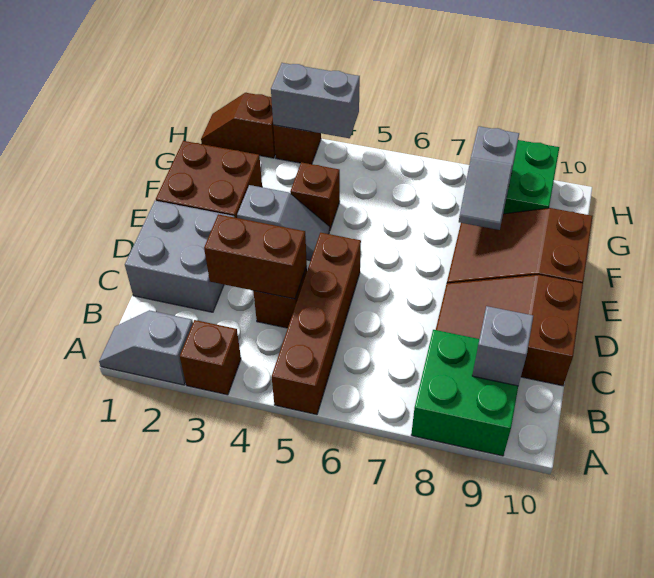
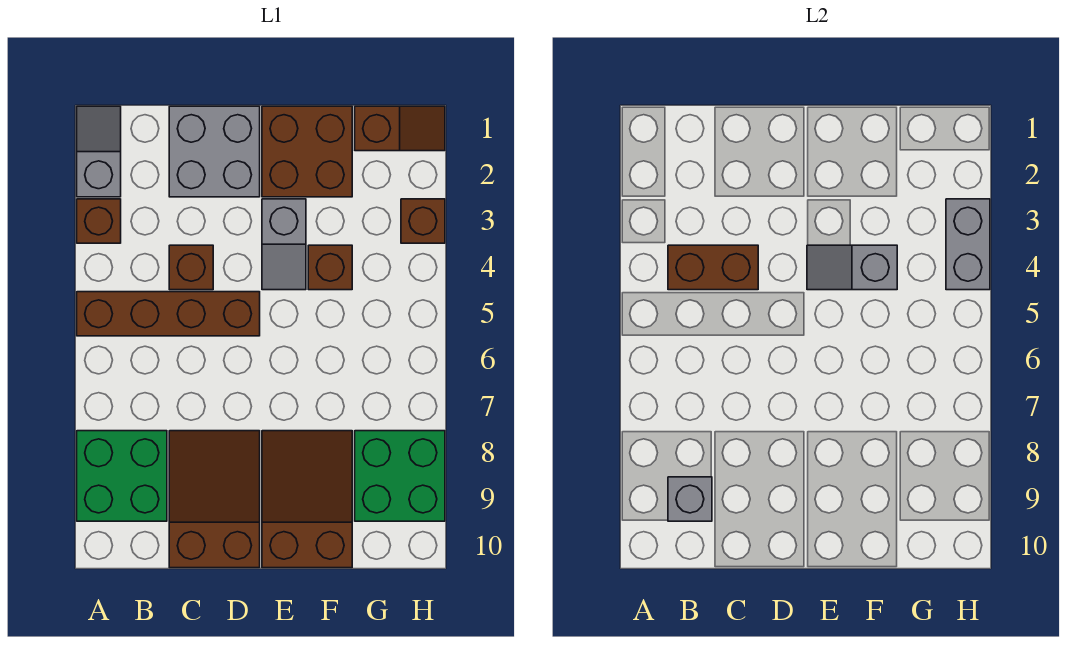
brown 1x2 brick [204,214,307,299] -> brown 1x2 brick turned to [668,245,758,290]
grey 1x2 slope [459,126,519,230] -> grey 1x2 slope moved to [807,245,897,290]
brown 1x2 slope [201,93,275,158] -> brown 1x2 slope turned to [355,106,445,151]

